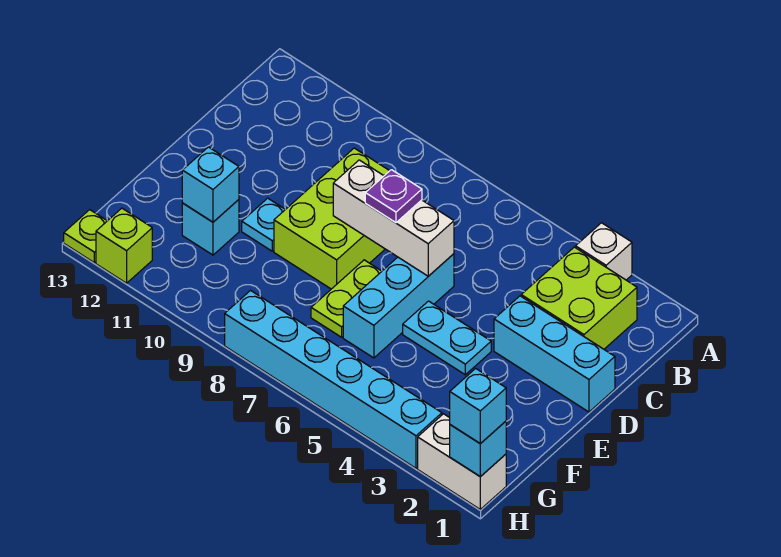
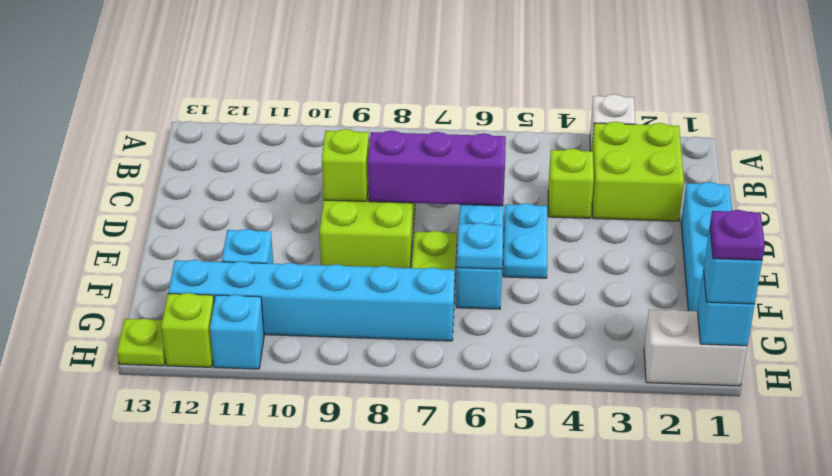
none -> lime 1x1 brick [548,149,594,218]
cyan 1x3 brick [494,296,615,412] -> cyan 1x3 brick turned to [681,182,732,311]
white 1x3 brick [333,160,454,276] -> purple 1x3 brick [368,131,506,206]
purple 1x1 plate [365,170,422,223] -> purple 1x1 plate moved to [710,210,765,260]
none -> lime 1x1 brick [322,129,369,201]
cyan 1x2 plate [403,301,491,375] -> cyan 1x2 plate turned to [503,203,547,278]
cyan 1x1 plate [242,198,285,251] -> cyan 1x1 plate moved to [457,223,503,269]
cyan 1x1 brick [182,147,239,222] -> cyan 1x1 brick moved to [210,295,264,369]
cyan 1x6 brick [225,291,442,468] -> cyan 1x6 brick moved to [168,260,455,341]

